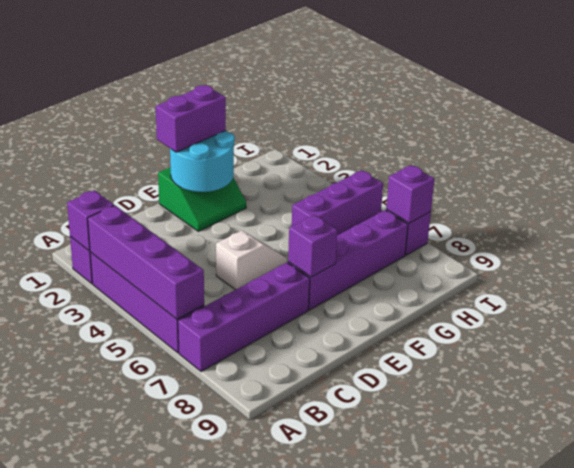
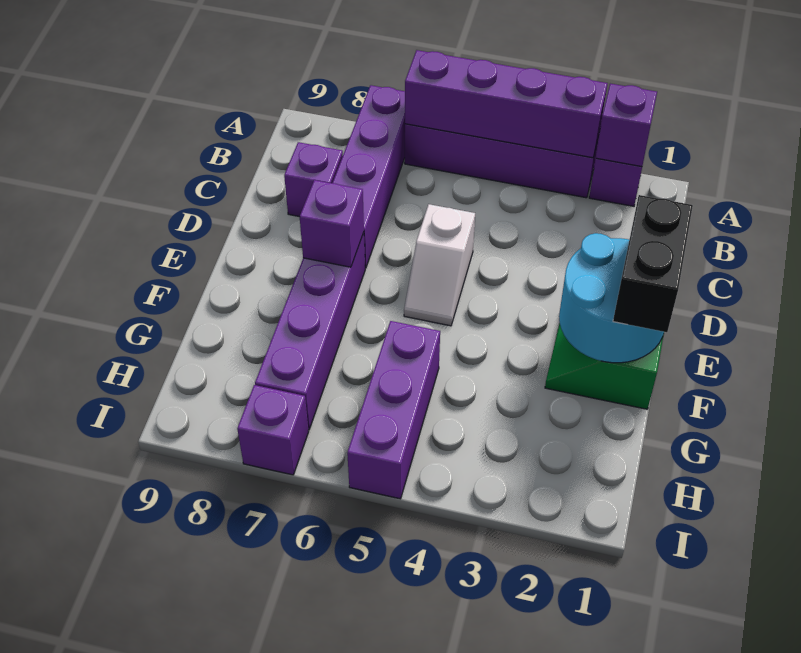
purple 1x2 brick [156,85,226,152] -> black 1x2 brick [613,195,693,332]
purple 1x1 brick [386,165,434,223] -> purple 1x1 brick moved to [284,142,343,217]

